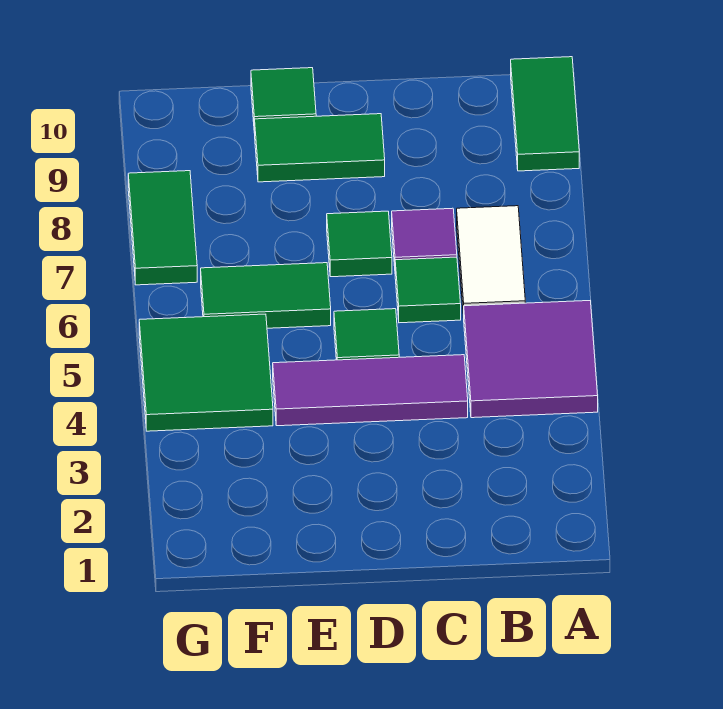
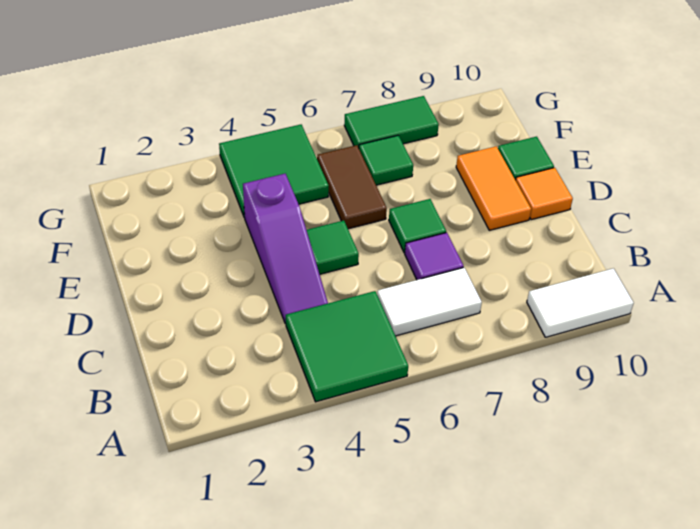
purple 2x2 tile [464,300,598,418] -> green 2x2 tile [286,291,408,402]
green 1x2 tile [511,57,579,171] -> white 1x2 tile [527,268,634,337]
purple 1x3 tile [273,355,468,426] -> purple 1x3 slope [243,174,328,324]
green 1x1 tile [395,257,461,323] -> green 1x1 tile moved to [359,135,413,185]
green 1x2 tile [255,114,385,182] -> orange 1x2 tile [456,146,531,230]
none -> orange 1x1 tile [516,168,573,220]
green 1x2 tile [201,263,331,328] -> brown 1x2 tile [317,145,387,229]

